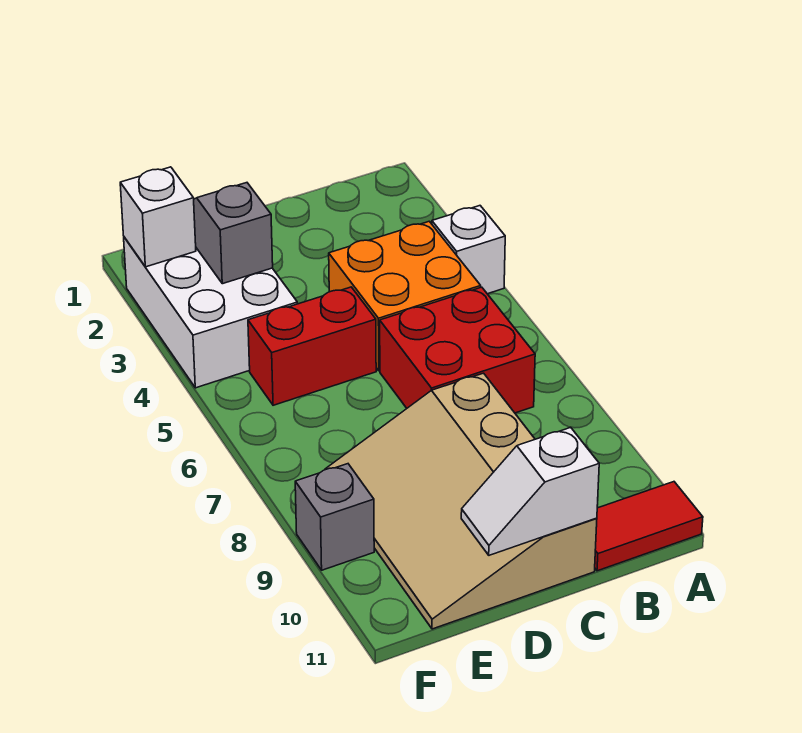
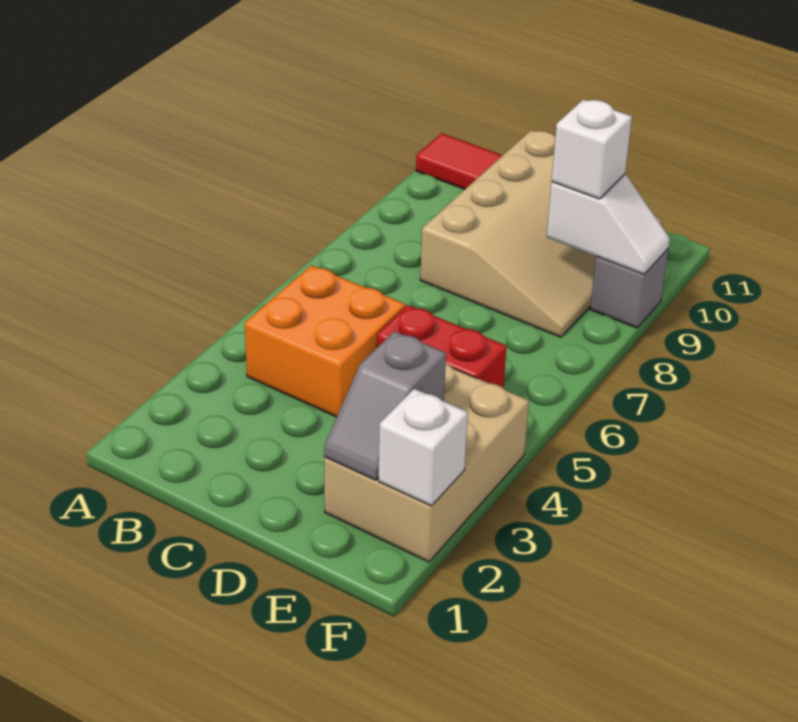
white 1x1 brick [432,206,505,294] -> white 1x1 brick moved to [552,100,632,199]
red 2x2 brick [380,287,535,413] -> none
white 1x2 slope [461,427,599,555] -> white 1x2 slope moved to [547,174,670,274]
white 2x3 brick [124,237,298,388] -> tan 2x3 brick [324,363,529,562]

